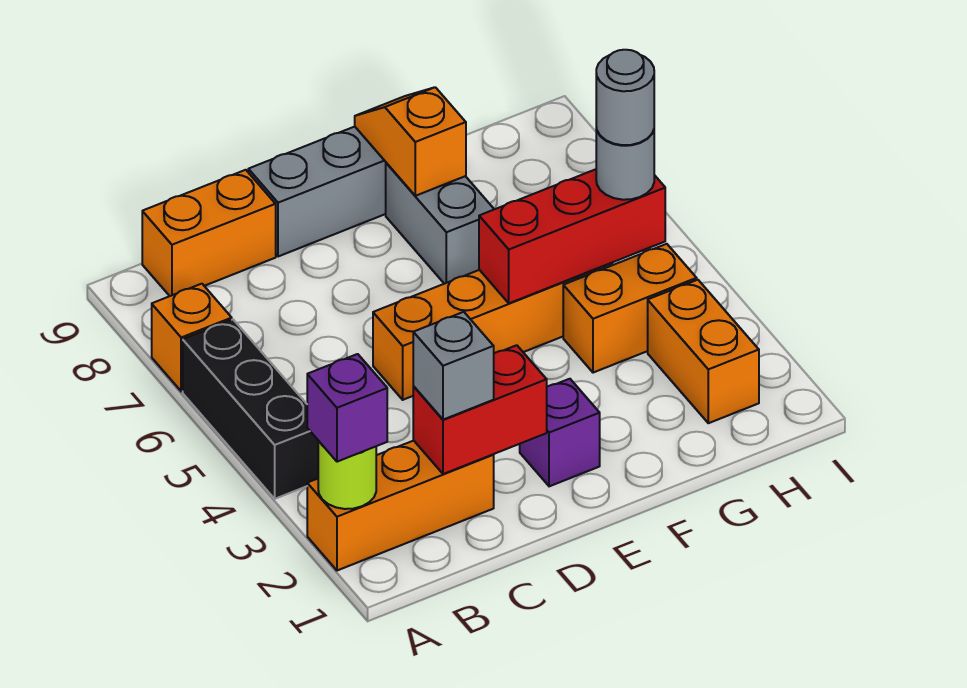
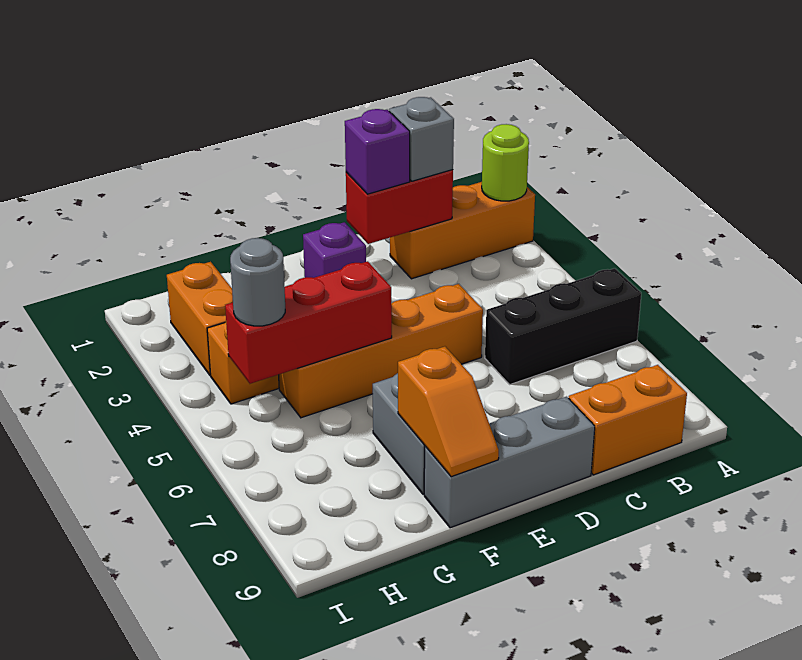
purple 1x1 brick [307,354,387,462] -> purple 1x1 brick moved to [345,109,410,194]
black 1x3 brick [183,320,318,499] -> black 1x3 brick turned to [485,268,641,385]
orange 1x1 brick [152,284,232,391] -> none
grey 1x1 round brick [596,50,654,145] -> none

